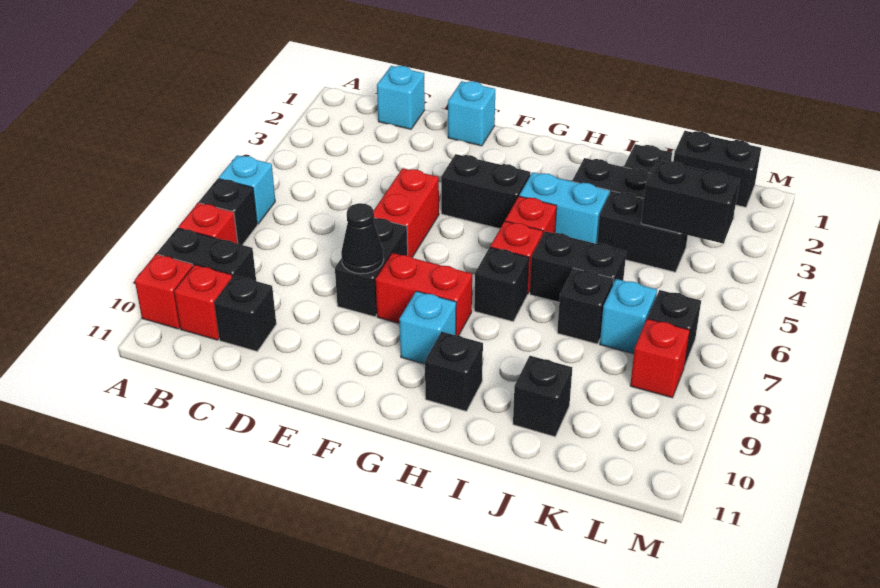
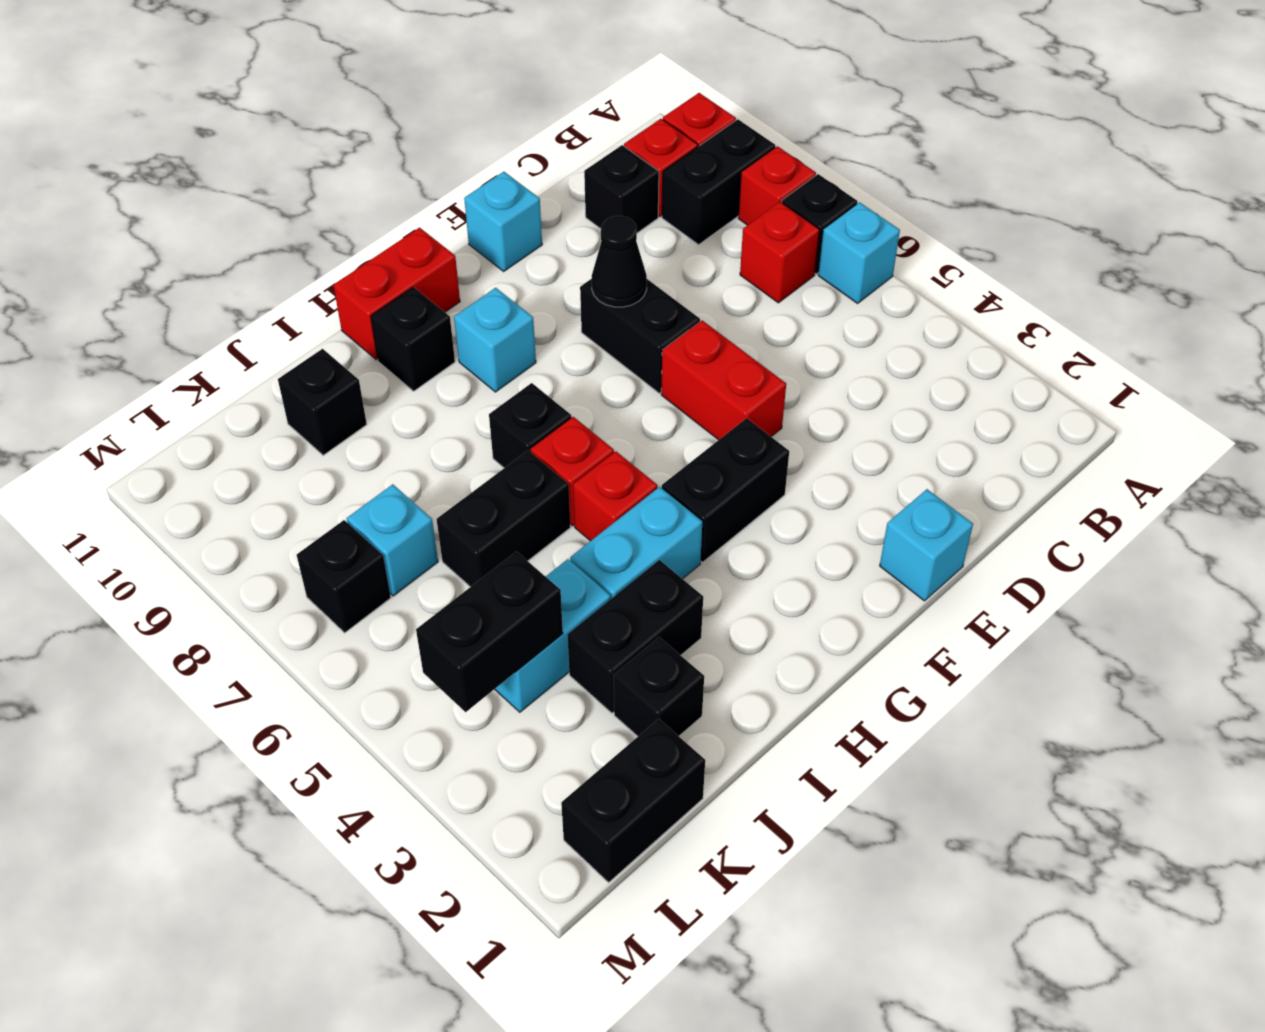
cyan 1x1 brick [377,66,425,129] -> cyan 1x1 brick moved to [464,172,542,271]
red 1x2 brick [376,253,472,335] -> red 1x2 brick moved to [333,228,460,360]
black 1x2 brick [597,191,688,272] -> cyan 1x2 brick [495,559,611,712]
black 1x1 brick [557,268,614,344] -> none
red 1x1 brick [630,319,690,398] -> red 1x1 brick moved to [740,202,819,303]

